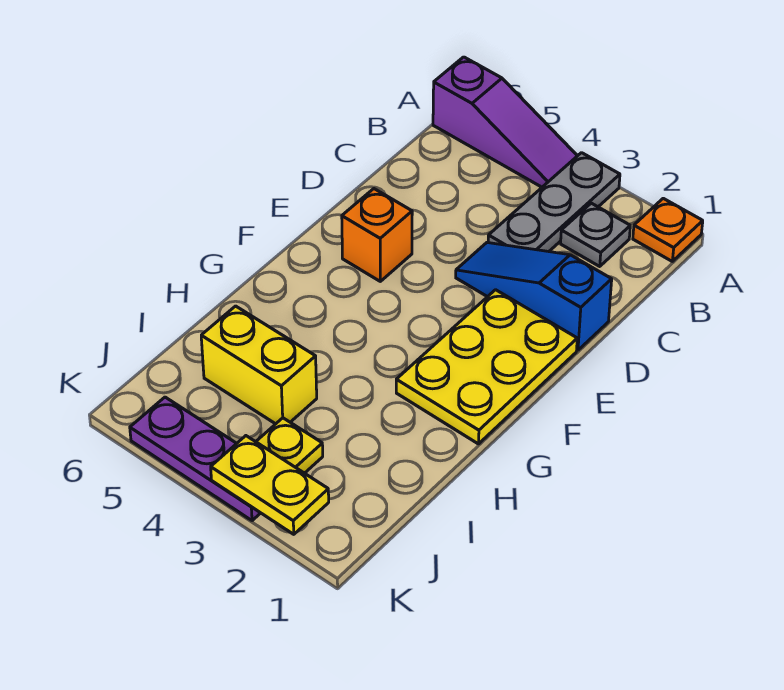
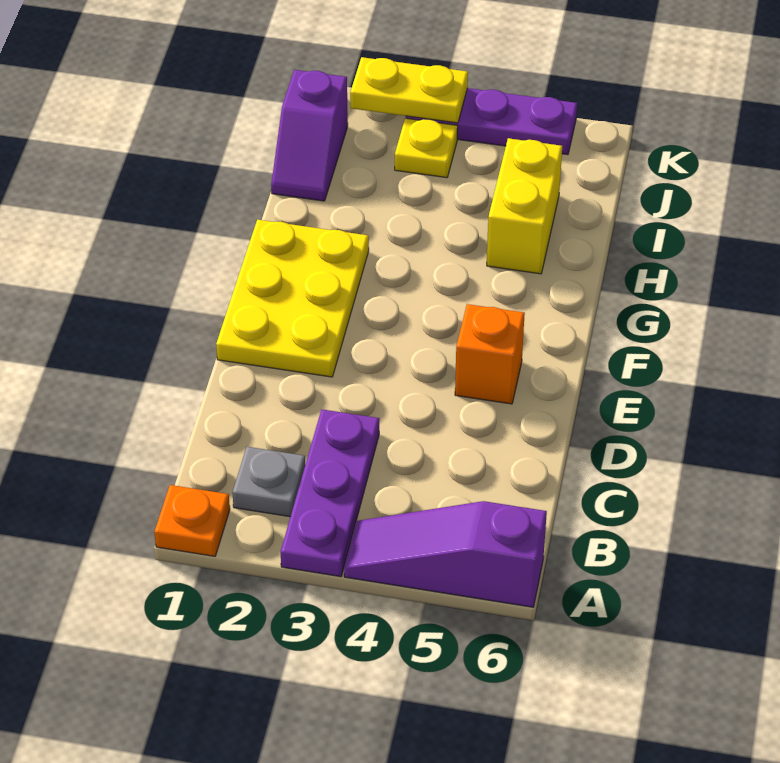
grey 1x3 plate [488,153,620,252] -> purple 1x3 plate [281,409,379,577]
blue 1x3 slope [456,243,612,350] -> none
none -> purple 1x2 slope [271,70,348,201]
yellow 1x2 brick [201,306,317,424] -> yellow 1x2 brick turned to [487,138,562,274]

